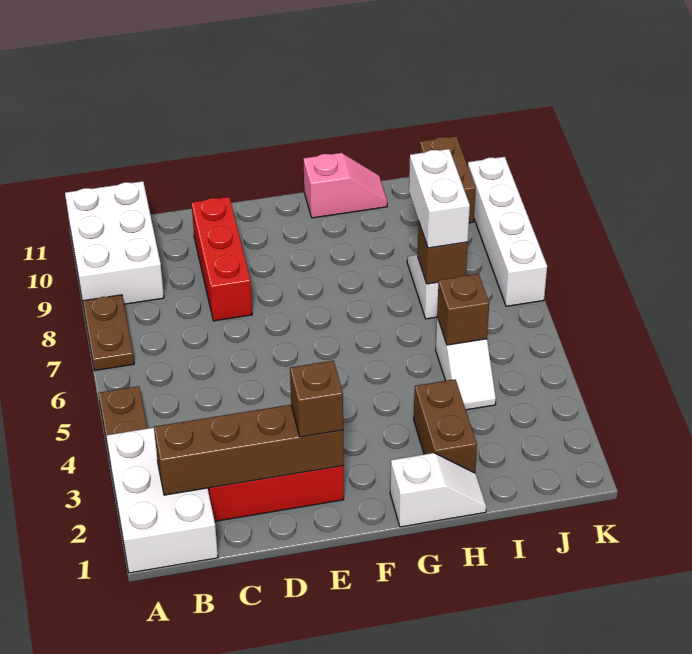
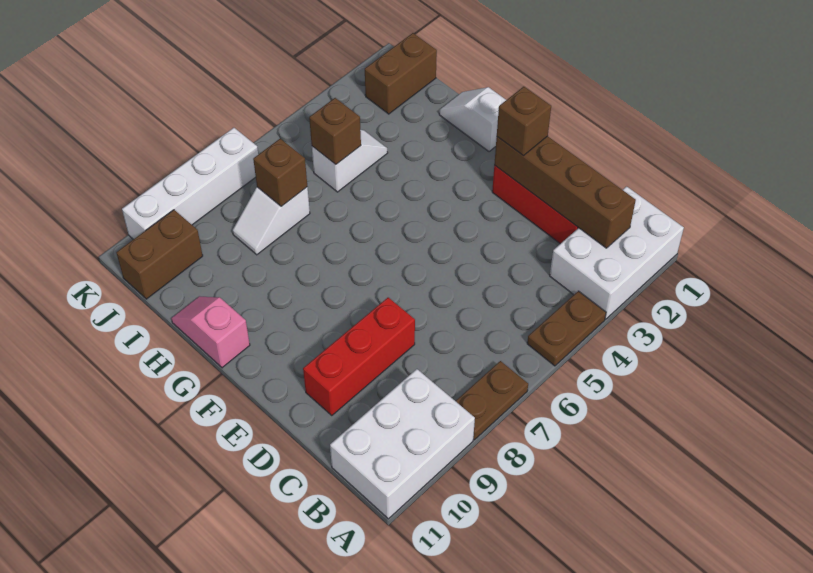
brown 1x2 brick [414,379,477,473] -> brown 1x2 brick moved to [365,33,437,114]
white 1x2 brick [409,149,470,248] -> none

